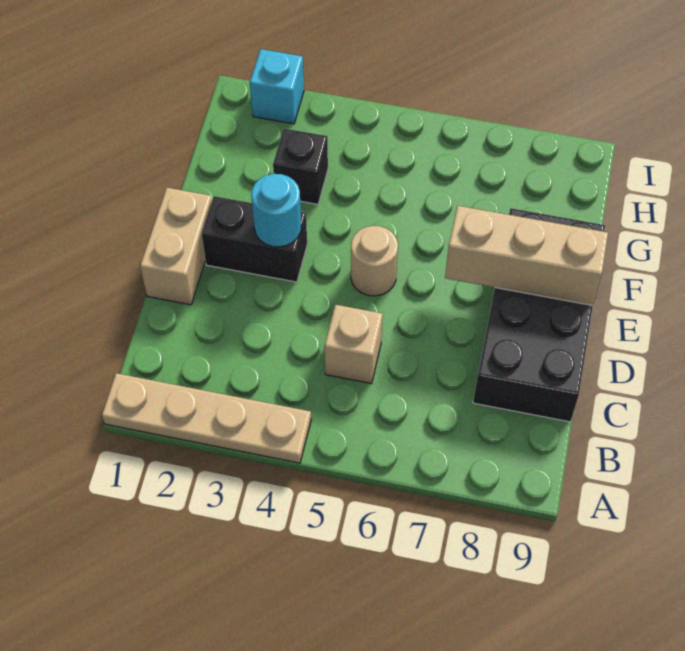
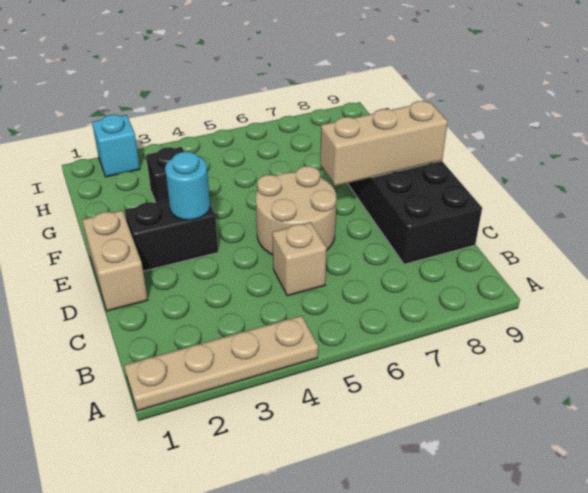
tan 1x1 round brick [351,226,398,296] -> tan 2x2 round brick [256,166,337,255]

